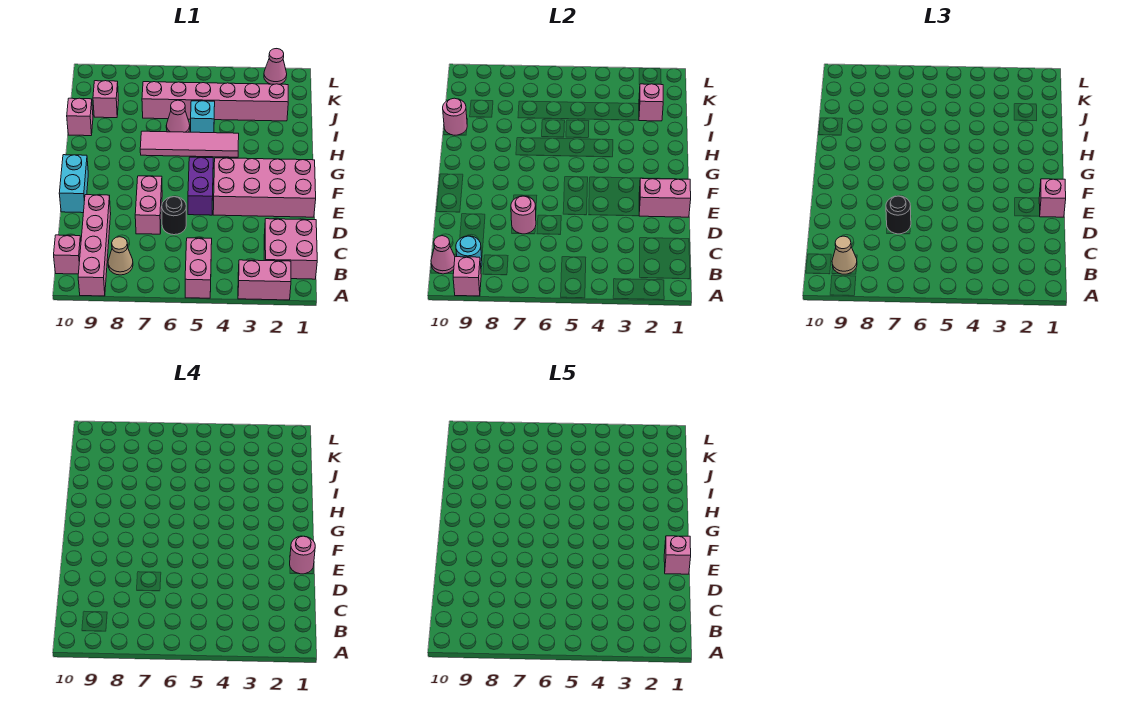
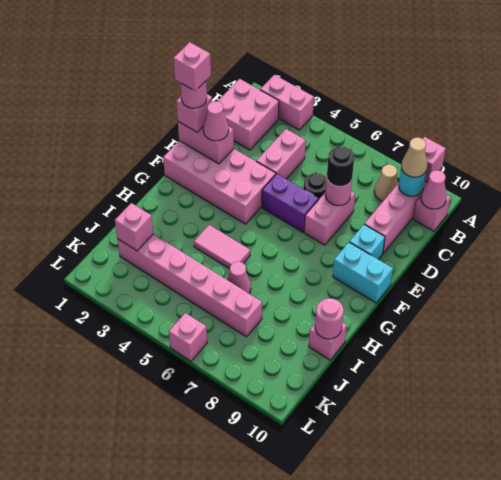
pink 1x2 brick [185,238,212,298] -> pink 1x2 brick moved to [256,129,306,179]
purple 1x2 brick [188,157,213,215] -> purple 1x2 brick turned to [262,174,319,232]
cyan 1x2 brick [59,155,88,213] -> cyan 1x2 brick turned to [333,242,393,303]
pink 1x4 tile [140,131,239,157] -> pink 1x2 tile [194,225,250,269]
cyan 1x1 brick [191,101,215,133] -> cyan 1x1 brick moved to [349,225,385,259]
pink 1x1 brick [93,81,119,118] -> pink 1x1 brick moved to [169,313,207,361]
pink 1x1 cone [264,49,287,84] -> pink 1x1 cone moved to [203,101,229,141]

